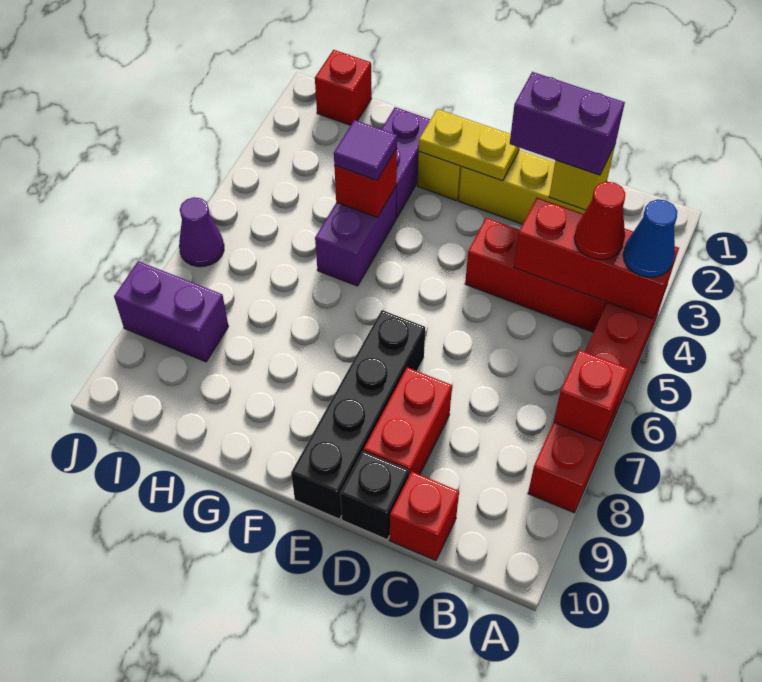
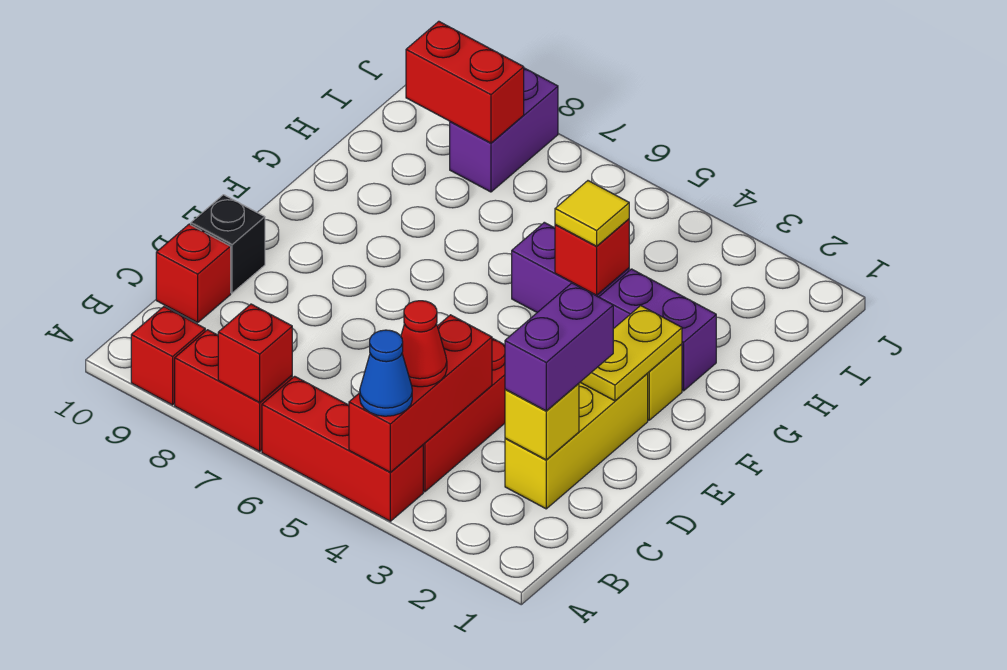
red 1x2 brick [364,367,452,475] -> red 1x2 brick moved to [406,21,524,143]
black 1x4 brick [291,310,425,519] -> none
purple 1x1 tile [334,120,397,181] -> yellow 1x1 tile [555,181,629,246]
red 1x1 brick [315,50,372,125] -> red 1x1 brick moved to [131,307,205,405]
purple 1x1 cone [179,197,224,267] -> none

